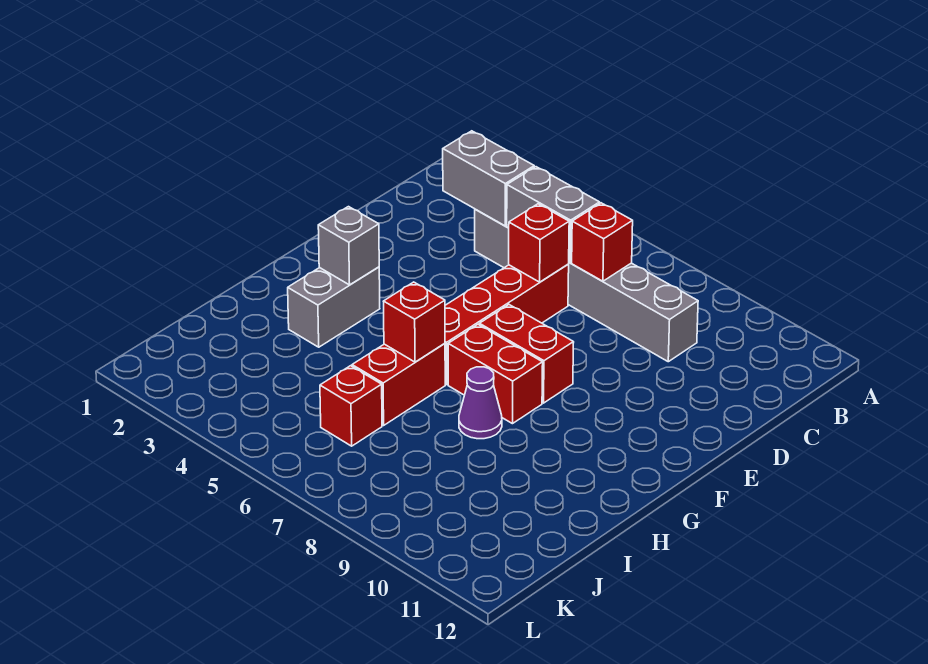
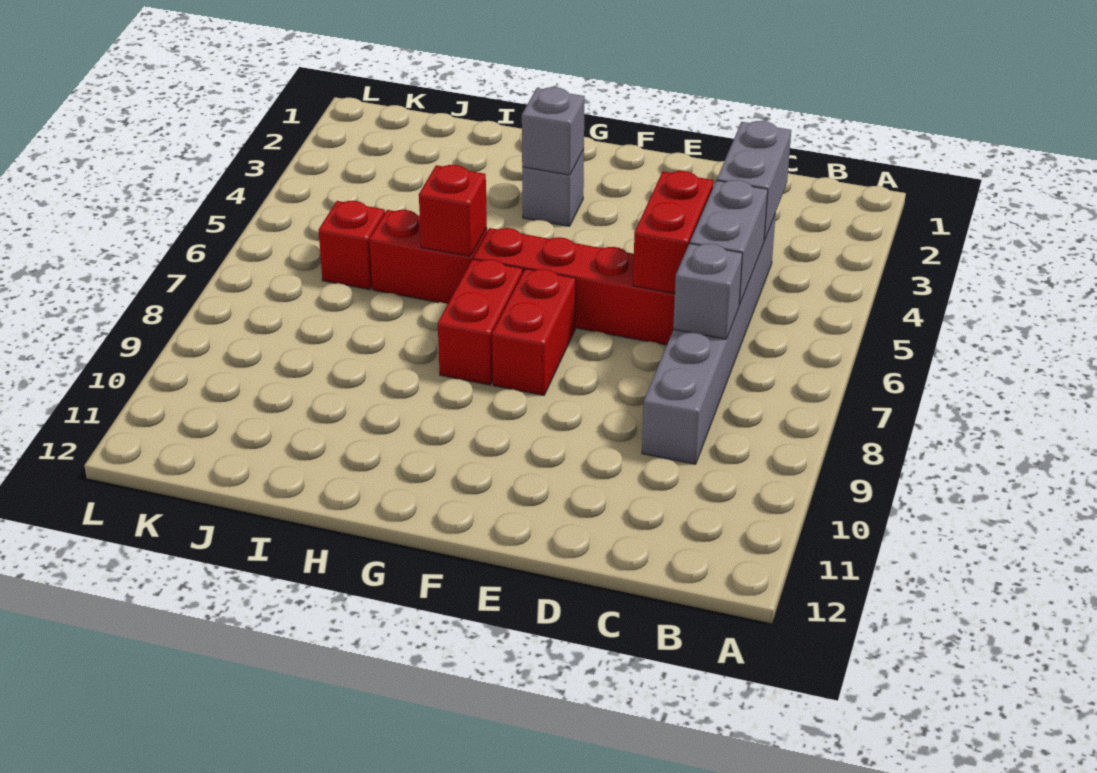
red 1x1 brick [572,203,633,281] -> grey 1x1 brick [673,243,742,339]
red 1x1 brick [509,204,569,282] -> red 1x2 brick [633,171,714,294]
grey 1x2 brick [288,267,380,347] -> grey 1x1 brick [522,149,584,226]
purple 1x1 cone [459,367,502,439] -> none

